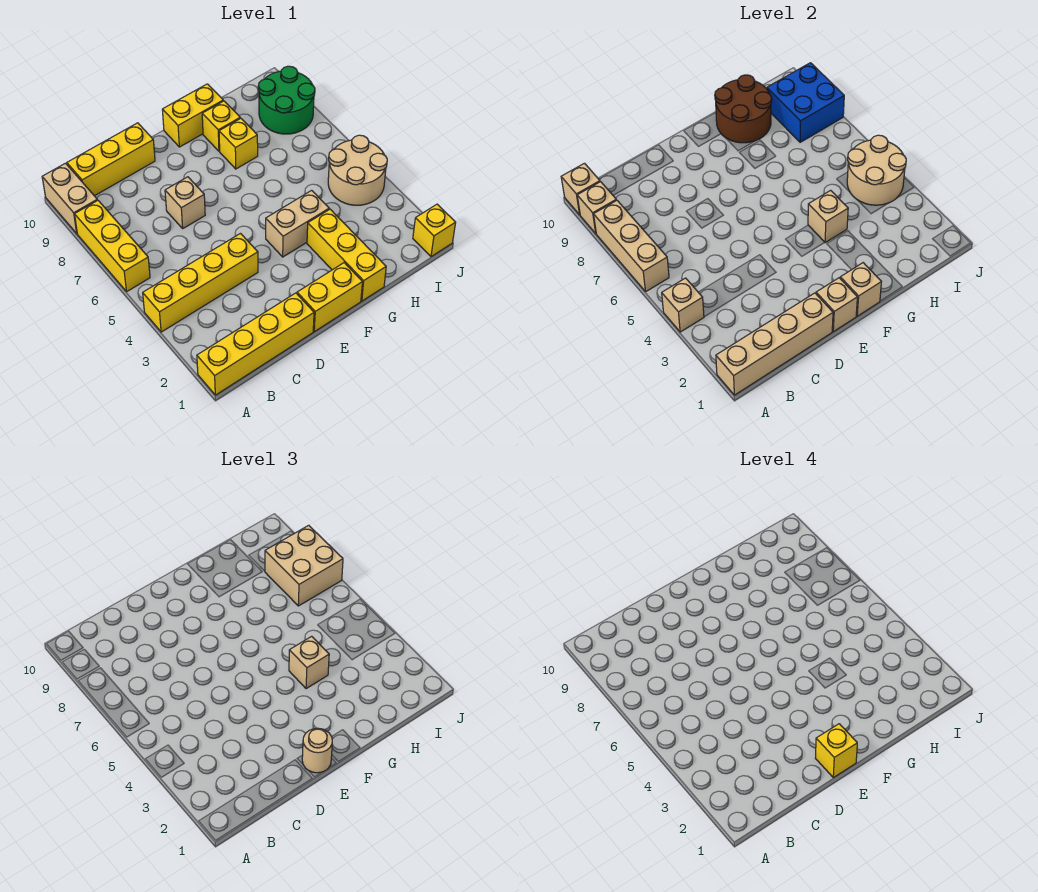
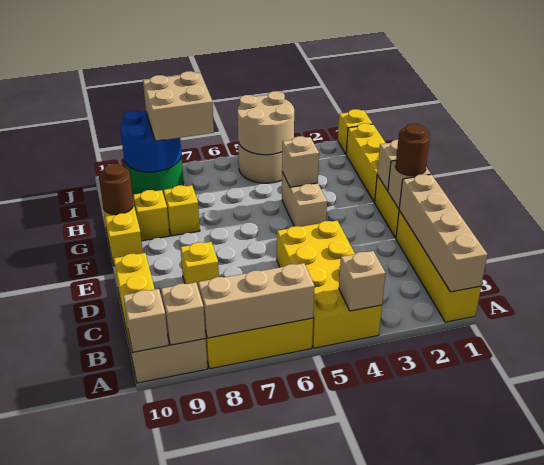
yellow 1x4 brick [143,234,258,332] -> yellow 2x4 brick [277,221,382,348]
tan 1x1 brick [165,177,205,228] -> none
tan 1x1 round brick [302,728,332,773] -> brown 1x1 round brick [396,124,430,176]
yellow 1x1 brick [815,724,857,778] -> yellow 1x1 brick moved to [180,242,219,286]
yellow 1x3 brick [307,209,386,301] -> yellow 1x3 brick turned to [346,123,385,202]
tan 1x1 brick [289,636,329,689] -> none
brown 2x2 round brick [715,75,772,143] -> brown 1x1 round brick [99,164,133,215]
blue 2x2 brick [767,63,844,142] -> blue 2x2 round brick [120,111,181,172]

